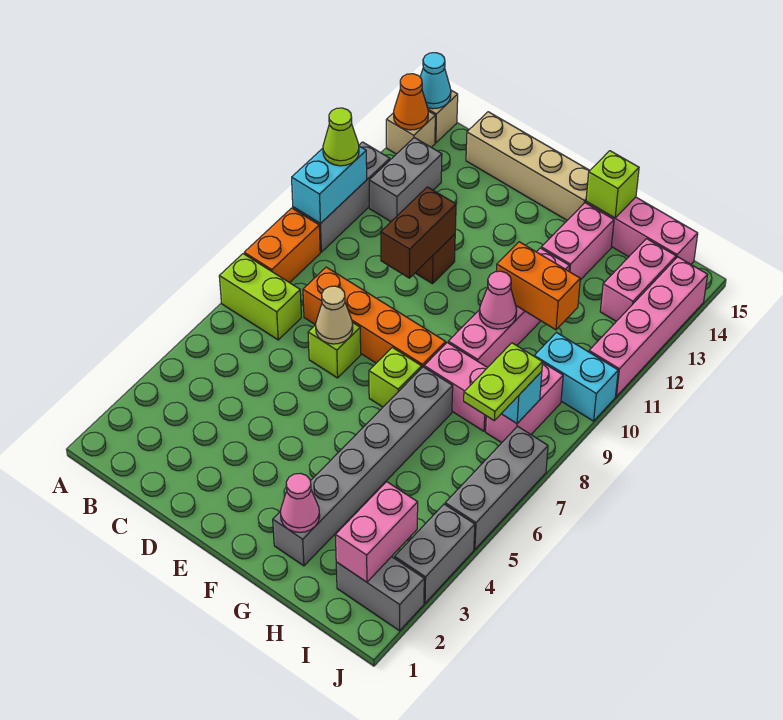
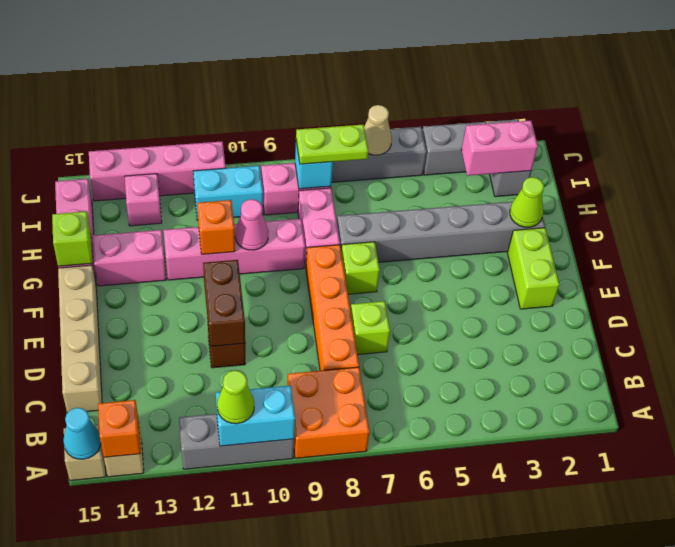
lime 1x2 brick [219,254,301,340] -> lime 1x2 brick moved to [508,228,560,309]
orange 1x2 brick [244,208,320,283] -> orange 2x2 brick [287,367,370,458]
orange 1x1 cone [394,74,428,130] -> orange 1x1 brick [98,400,141,457]
grey 1x2 brick [369,138,442,222] -> none
tan 1x1 cone [316,286,353,344] -> tan 1x1 cone moved to [364,105,392,155]
brown 1x2 brick [381,187,456,278] -> brown 1x2 brick turned to [203,260,245,346]
pink 1x1 cone [280,473,320,532] -> lime 1x1 cone [510,177,544,227]
orange 1x2 brick [496,242,580,330] -> orange 1x1 brick [197,200,235,254]
cyan 1x2 brick [534,333,618,421] -> cyan 1x2 brick turned to [193,166,263,220]
pink 1x2 brick [600,239,676,321] -> pink 1x1 brick [125,174,162,226]

